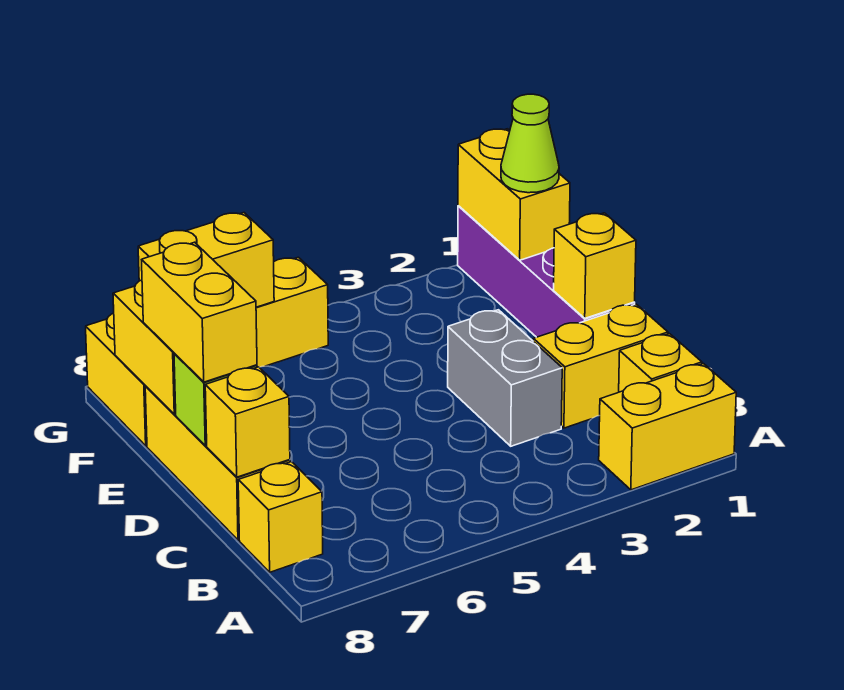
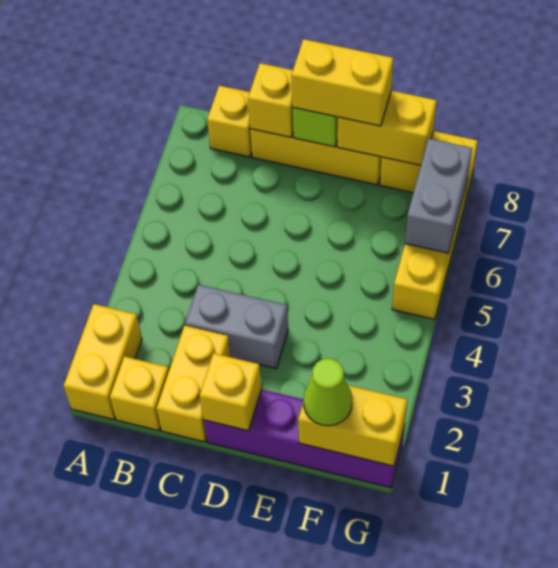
yellow 1x2 brick [138,213,274,307] -> grey 1x2 brick [405,139,472,253]

